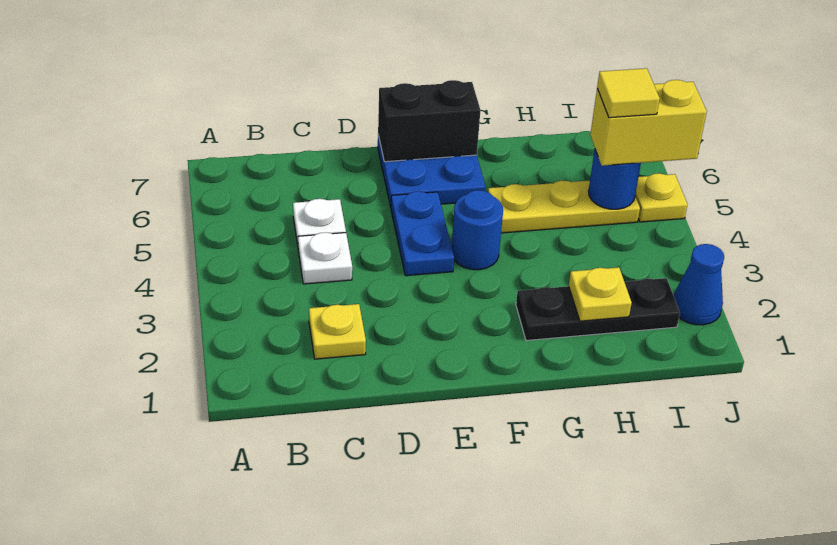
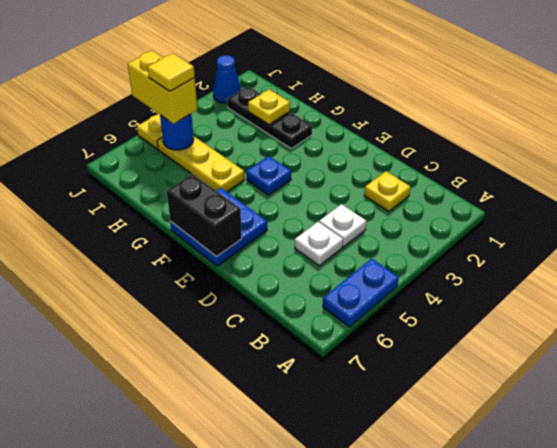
blue 1x2 plate [391,191,454,276] -> blue 1x2 plate moved to [323,259,399,327]
blue 1x1 round brick [452,190,503,270] -> blue 1x1 plate [246,156,291,195]

